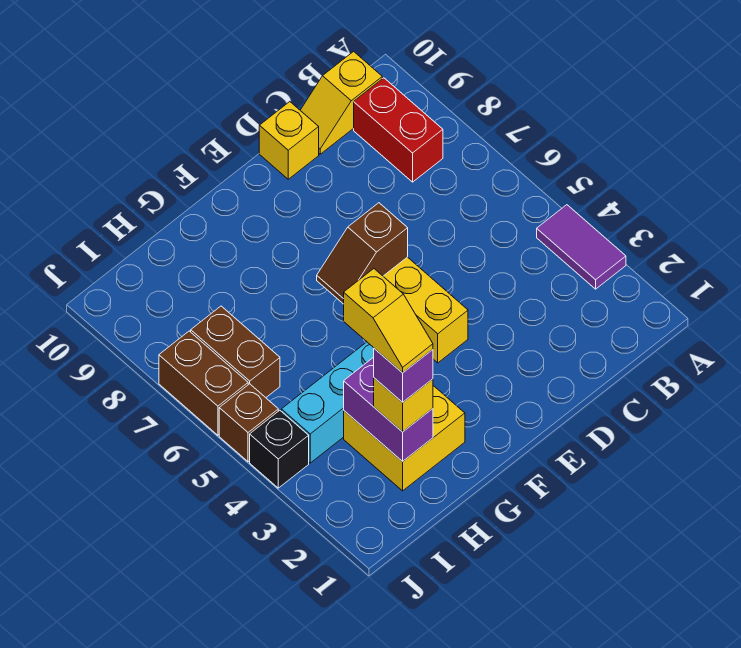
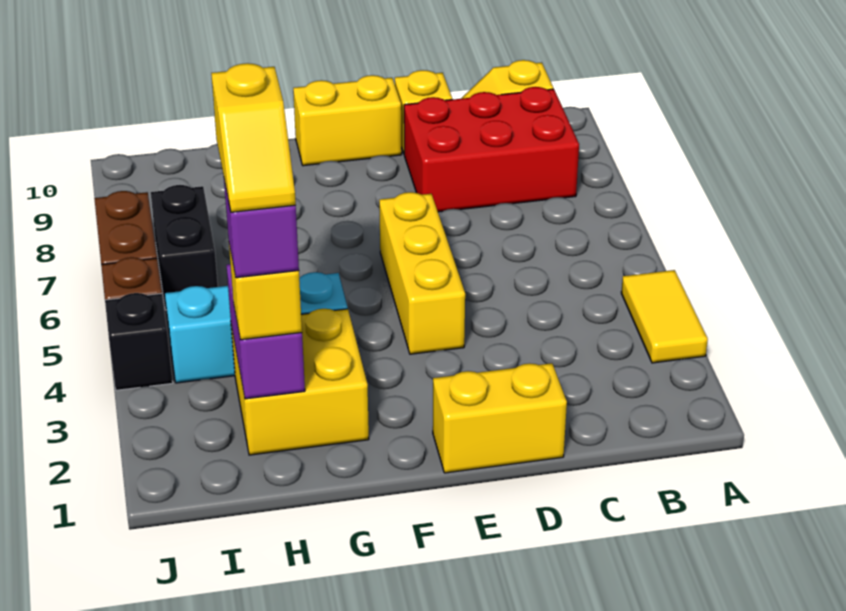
purple 1x2 tile [537,205,626,289] -> yellow 1x2 tile [621,270,708,363]
red 1x2 brick [354,78,443,182] -> red 2x3 brick [404,87,579,212]
none -> yellow 1x2 brick [433,363,567,473]
brown 1x2 slope [317,203,408,304] -> none
none -> yellow 1x2 brick [293,75,402,166]
brown 1x2 brick [191,306,280,398] -> black 1x2 brick [150,185,218,310]

